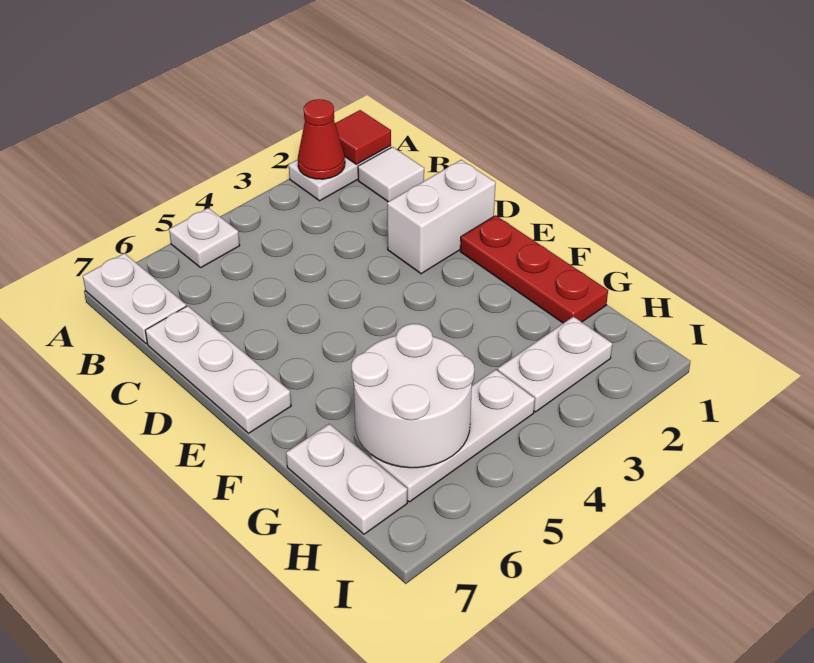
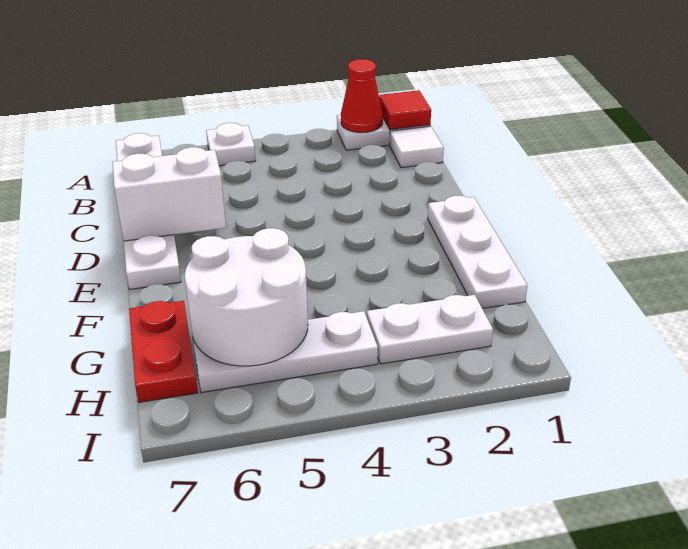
white 1x2 brick [387,160,496,274] -> white 1x2 brick moved to [112,147,226,241]
red 1x3 plate [460,215,608,323] -> white 1x3 plate [428,196,527,308]
white 1x2 plate [286,424,407,534] -> red 1x2 plate [129,301,198,402]

